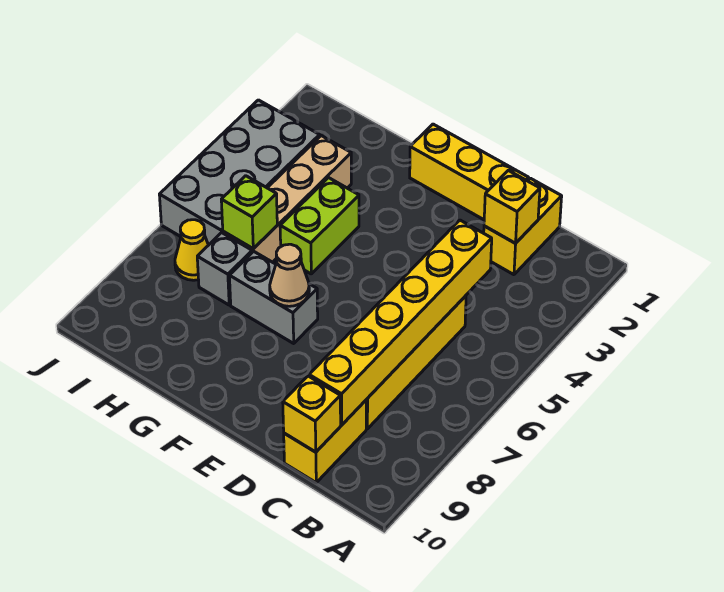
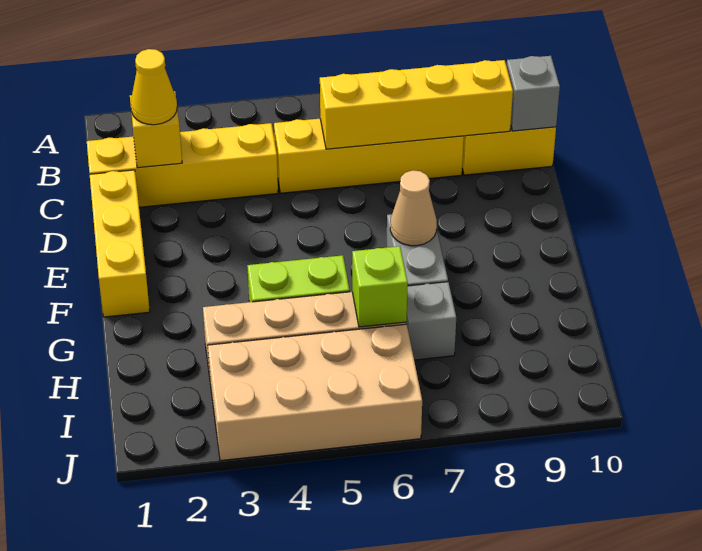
yellow 1x2 brick [484,178,562,275] -> yellow 1x4 brick [87,123,278,207]
yellow 1x6 brick [309,220,492,425] -> yellow 1x4 brick [320,60,513,149]
yellow 1x1 brick [283,376,341,452] -> grey 1x1 brick [507,56,560,131]
grey 2x4 brick [159,100,320,245] -> tan 2x4 brick [208,324,422,461]
yellow 1x1 cone [175,220,208,280] -> yellow 1x1 cone moved to [131,49,177,125]

